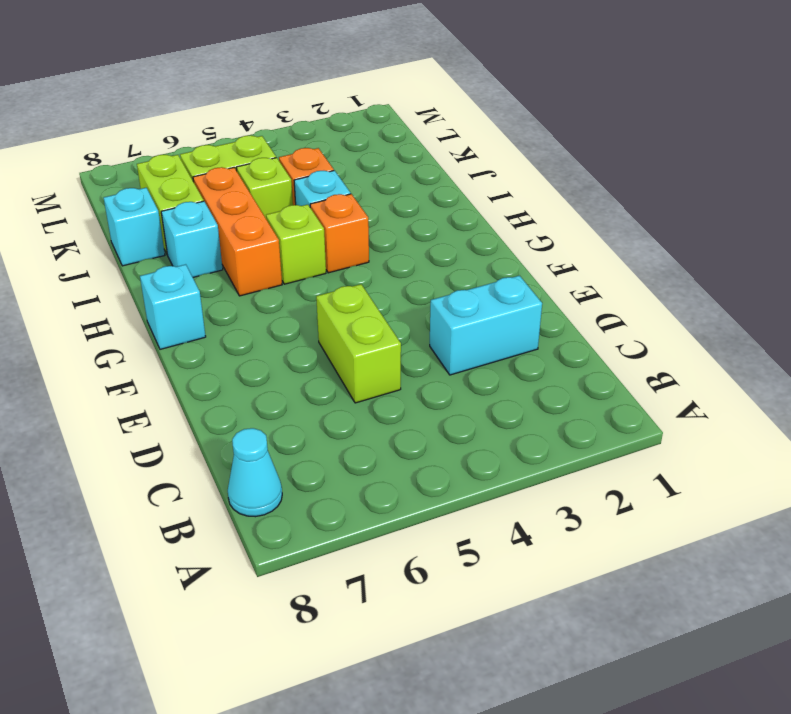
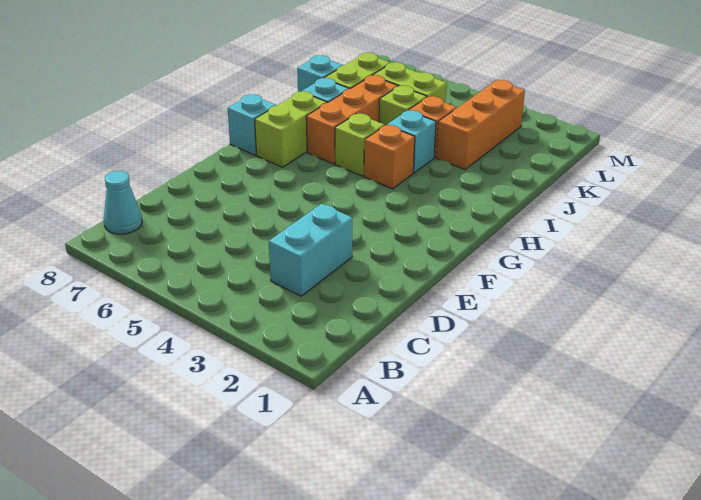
cyan 1x2 brick [430,276,542,375] -> cyan 1x2 brick turned to [269,204,352,296]
lime 1x2 brick [316,284,401,403] -> lime 1x2 brick moved to [255,91,327,167]
none -> orange 1x3 brick [436,80,525,170]

